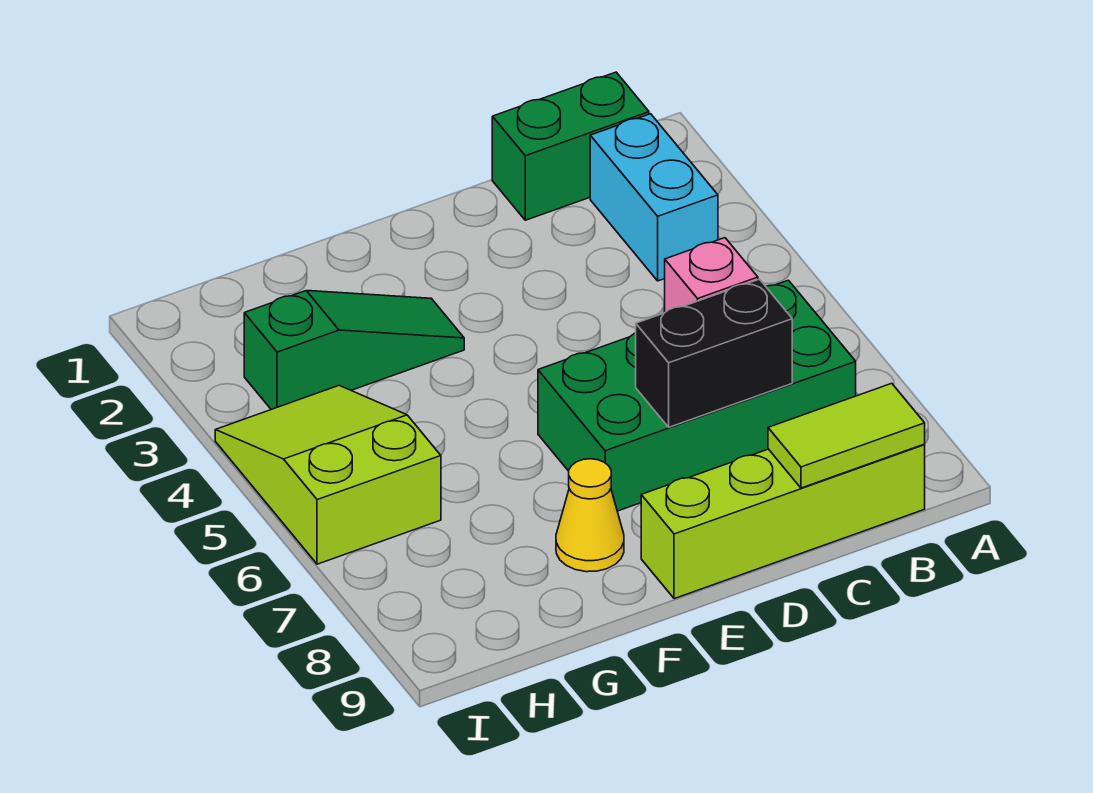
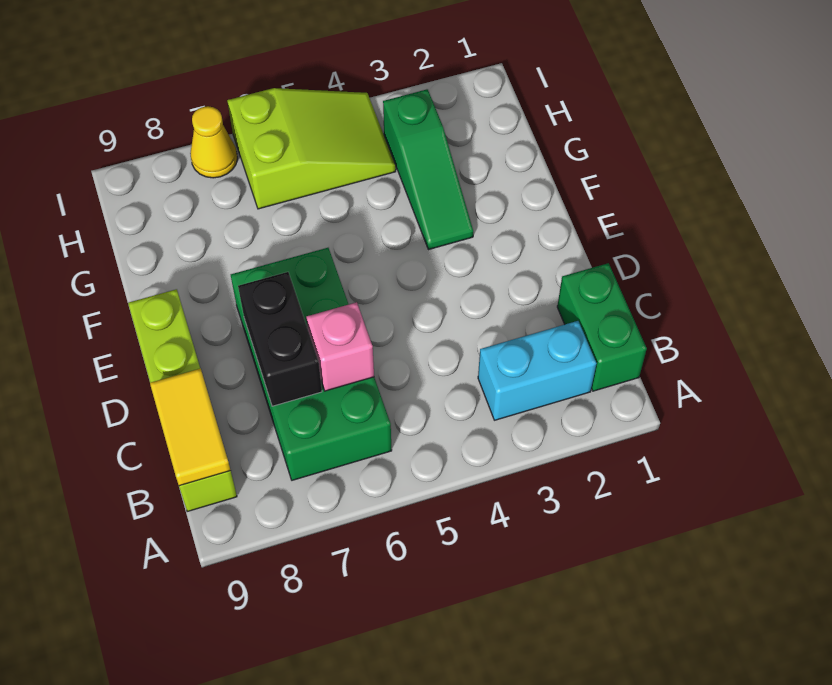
lime 1x2 tile [768,383,925,488] -> yellow 1x2 tile [150,368,231,486]
yellow 1x1 cone [556,459,624,572] -> yellow 1x1 cone moved to [190,106,237,178]

